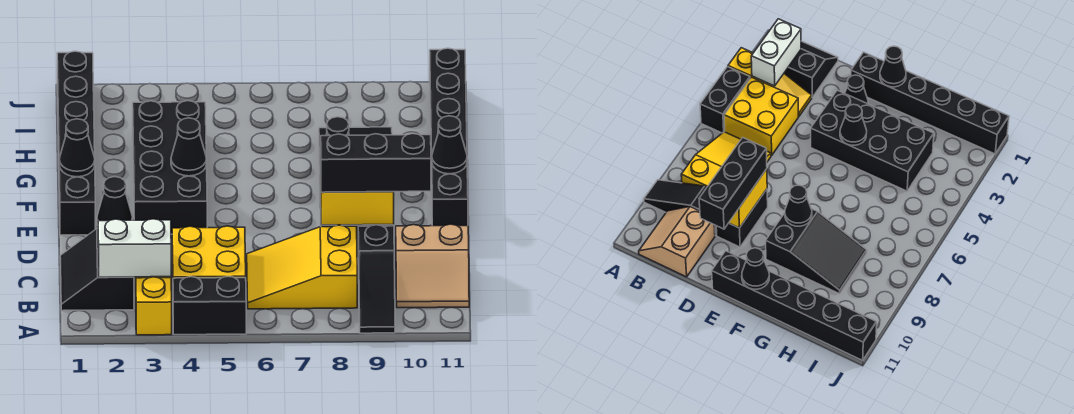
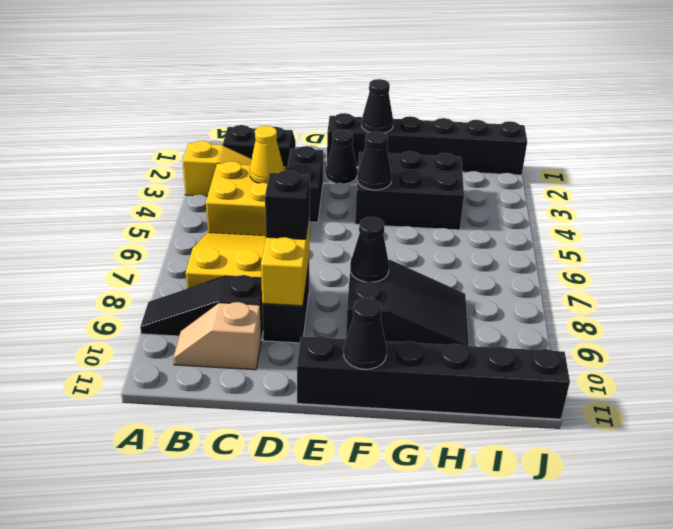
black 1x2 brick [173,276,246,335] -> black 1x2 brick moved to [287,146,323,222]
white 1x2 brick [98,219,171,277] -> none
tan 2x2 slope [396,224,469,308] -> tan 1x2 slope [173,302,261,370]
none -> yellow 1x1 cone [250,126,284,183]
black 1x3 brick [321,134,431,192] -> black 1x1 brick [265,170,310,239]
black 2x4 brick [133,101,207,234] -> black 2x3 brick [355,151,464,230]

